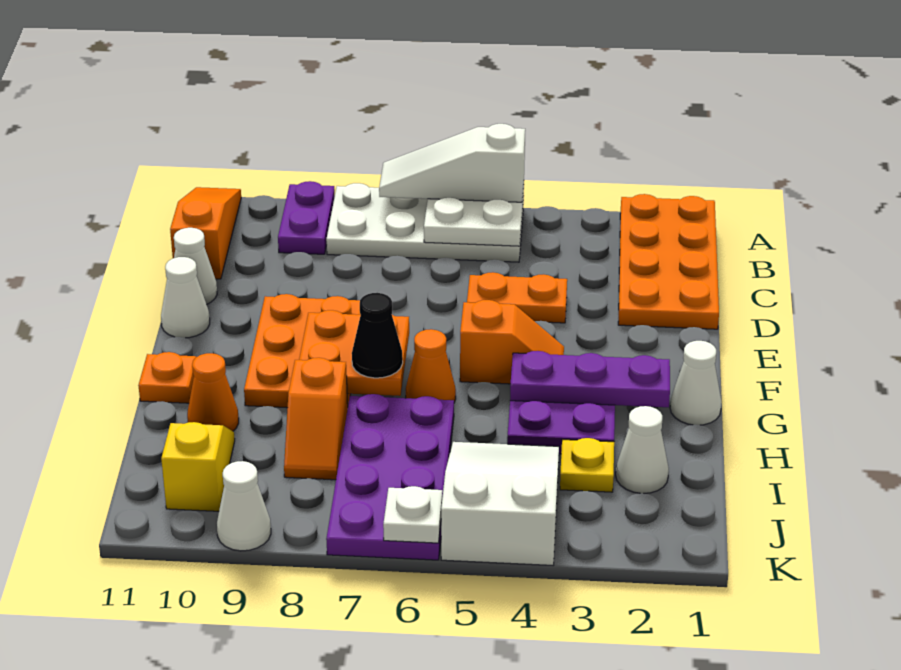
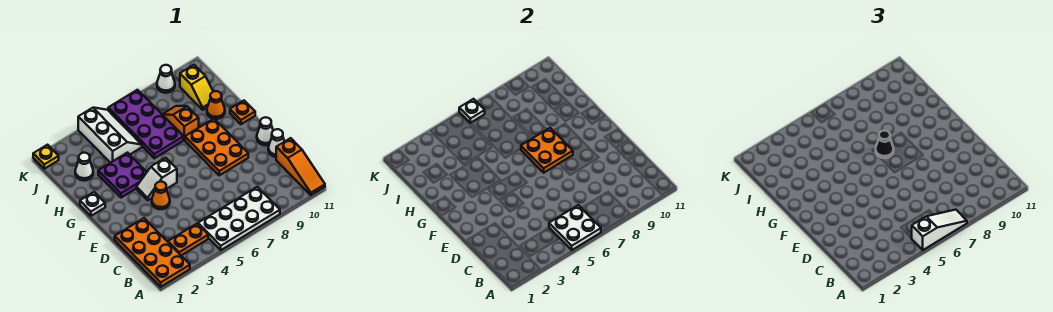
purple 1x2 plate [278,181,335,254] -> none
orange 1x2 plate [467,272,567,323] -> orange 1x2 plate moved to [168,223,208,255]
orange 1x2 slope [460,300,564,384] -> white 1x2 slope [137,158,177,200]
white 1x1 cone [670,341,722,425] -> white 1x1 plate [80,192,105,216]
purple 1x3 plate [510,351,670,407] -> none
orange 1x1 cone [406,329,456,402] -> orange 1x1 cone moved to [152,182,170,209]
yellow 1x1 plate [560,438,614,492] -> yellow 1x1 plate moved to [33,145,59,169]
white 2x3 slope [441,442,559,565] -> white 2x3 slope turned to [78,108,142,163]

